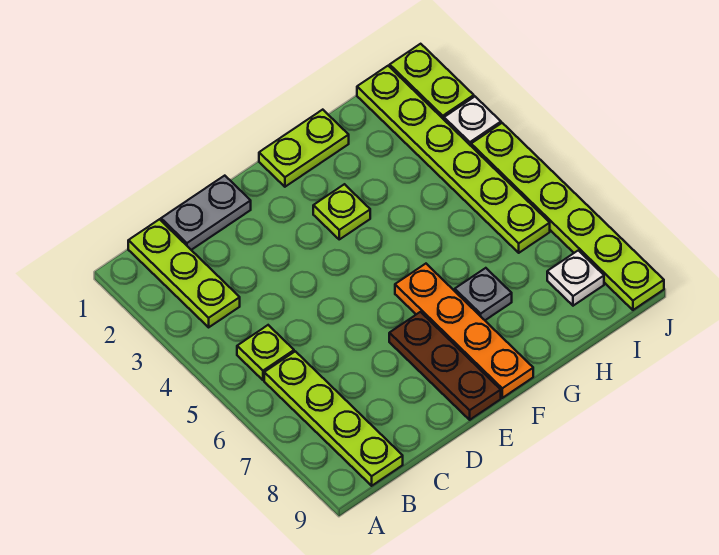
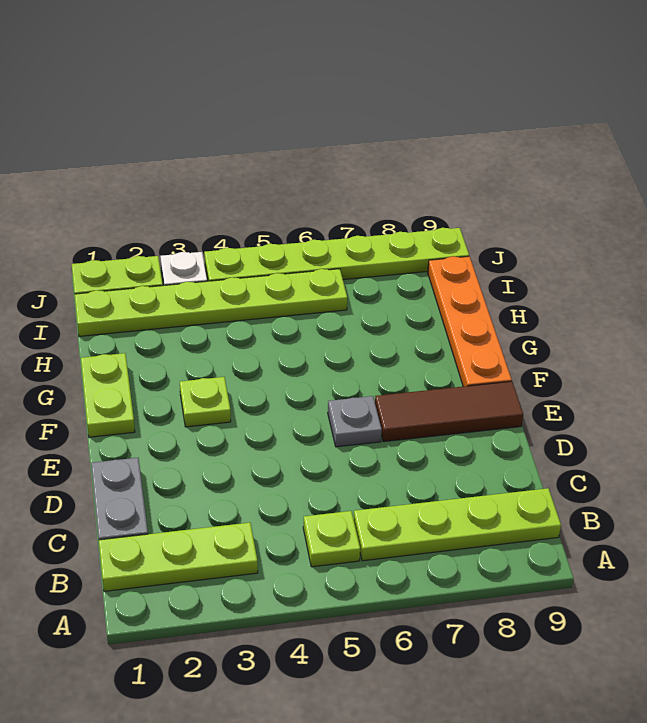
brown 1x3 plate [389,312,501,420] -> brown 1x3 tile [375,381,523,442]
orange 1x4 plate [395,264,533,398] -> orange 1x4 plate turned to [428,256,512,386]
grey 1x1 plate [455,268,512,320] -> grey 1x1 plate moved to [328,396,382,447]
white 1x1 plate [547,250,604,306] -> none

